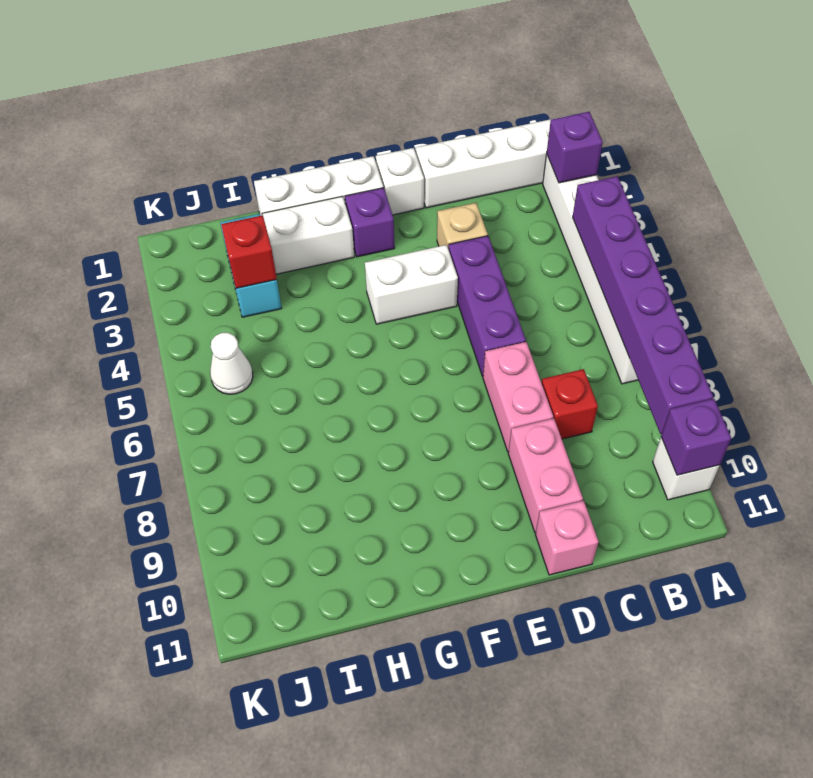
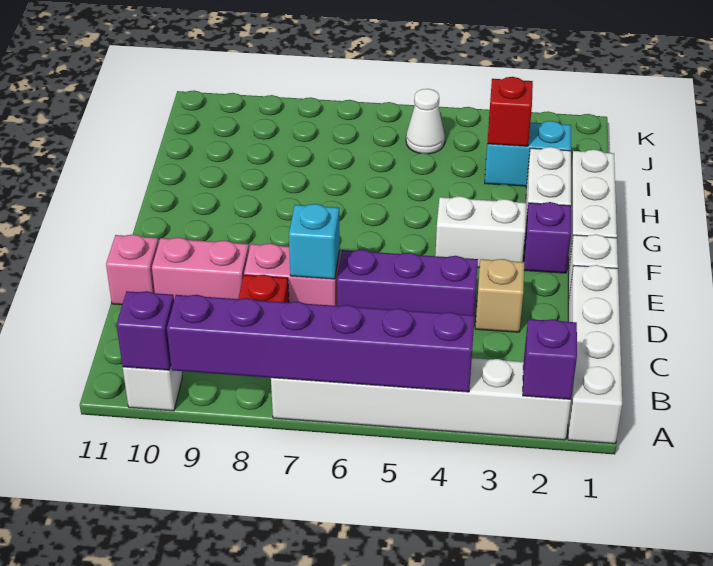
none -> cyan 1x1 brick [289,204,340,279]
white 1x2 brick [365,245,458,324] -> white 1x2 brick turned to [435,196,526,267]

